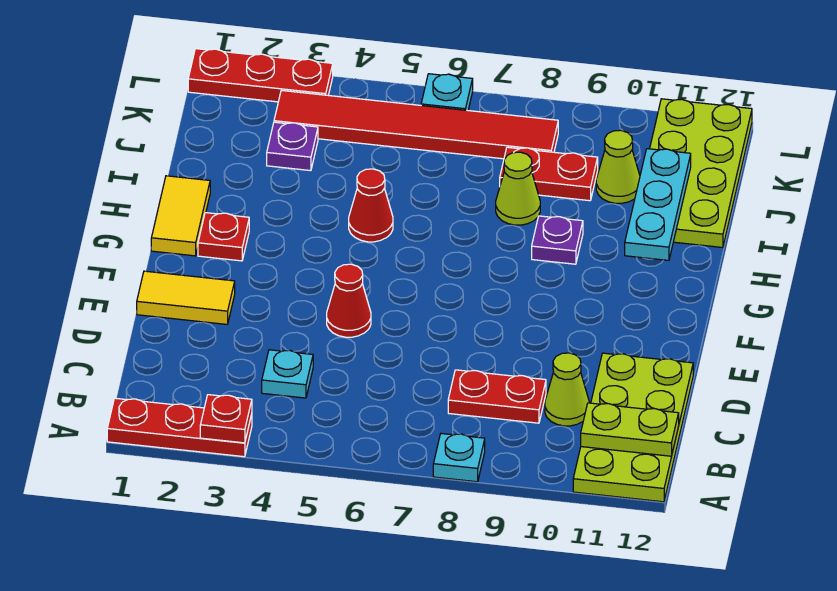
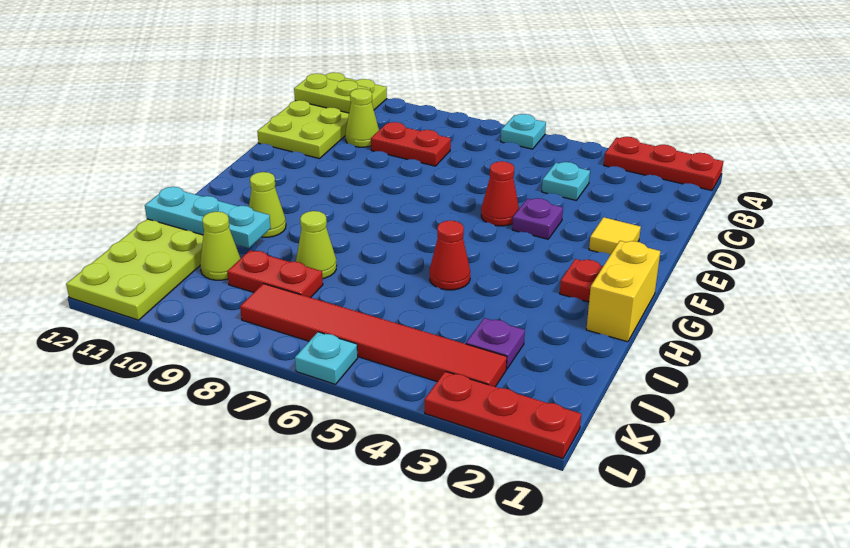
red 1x1 plate [200,395,252,443] -> none
cyan 1x1 plate [433,434,485,482] -> cyan 1x1 plate moved to [501,114,546,149]
yellow 1x2 tile [137,271,235,324] -> yellow 1x1 tile [589,217,641,255]
yellow 1x2 tile [151,176,210,256] -> yellow 1x2 brick [586,241,660,342]
purple 1x1 plate [532,216,583,264] -> purple 1x1 plate moved to [512,198,563,239]
none -> lime 1x1 cone [249,172,286,238]
cyan 1x3 plate [625,149,691,261] -> cyan 1x3 plate turned to [145,187,271,248]

